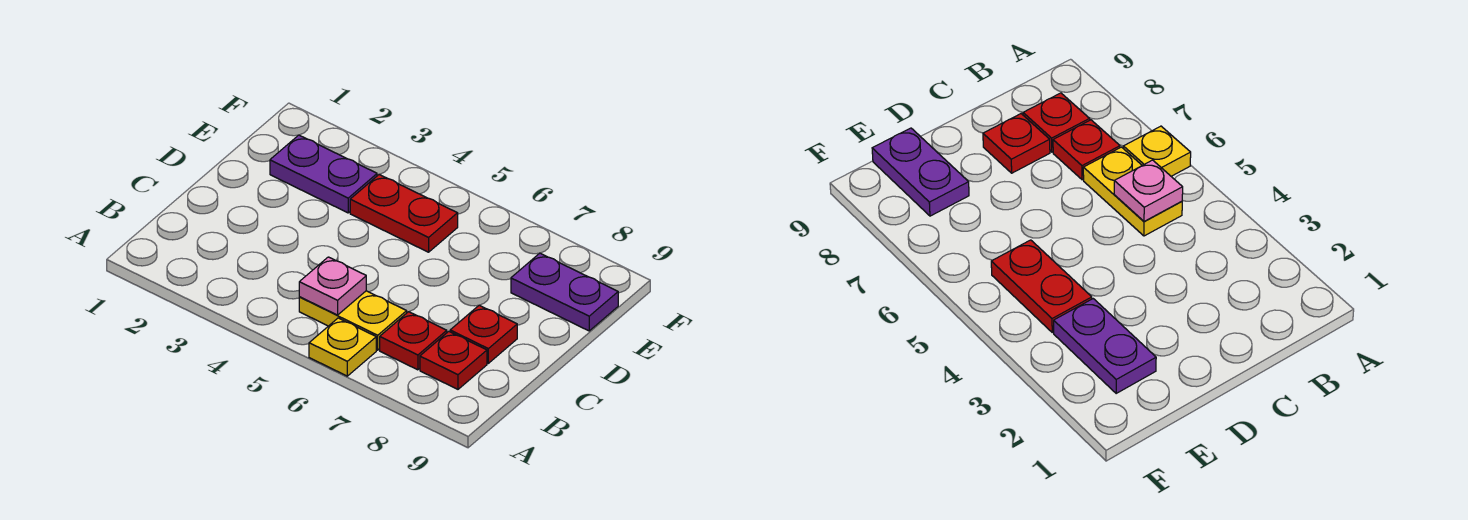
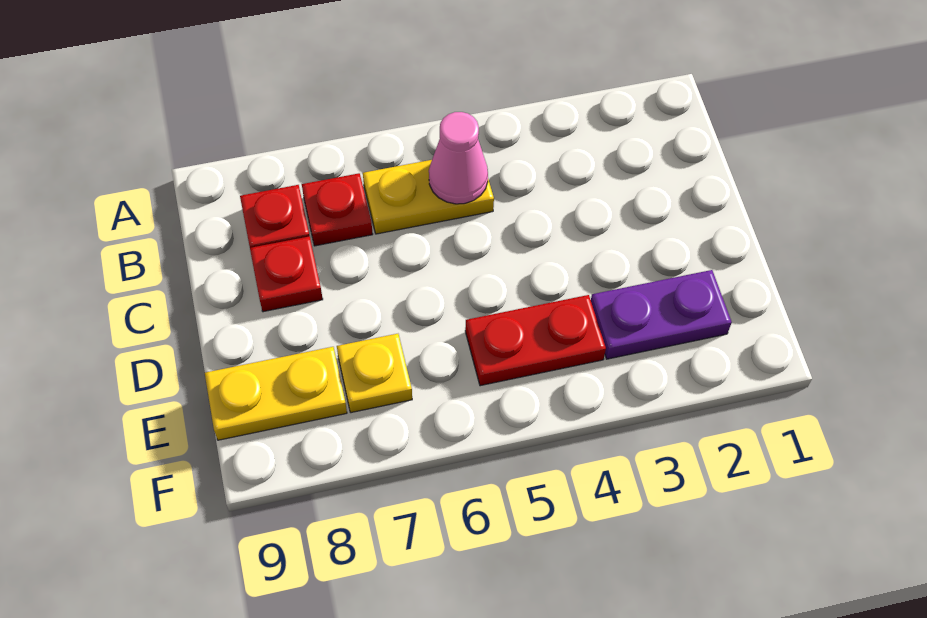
yellow 1x1 plate [309,318,376,376] -> yellow 1x1 plate moved to [337,334,412,413]
pink 1x1 plate [299,257,366,315] -> pink 1x1 cone [429,112,488,204]
purple 1x2 plate [511,253,618,331] -> yellow 1x2 plate [205,347,347,440]

